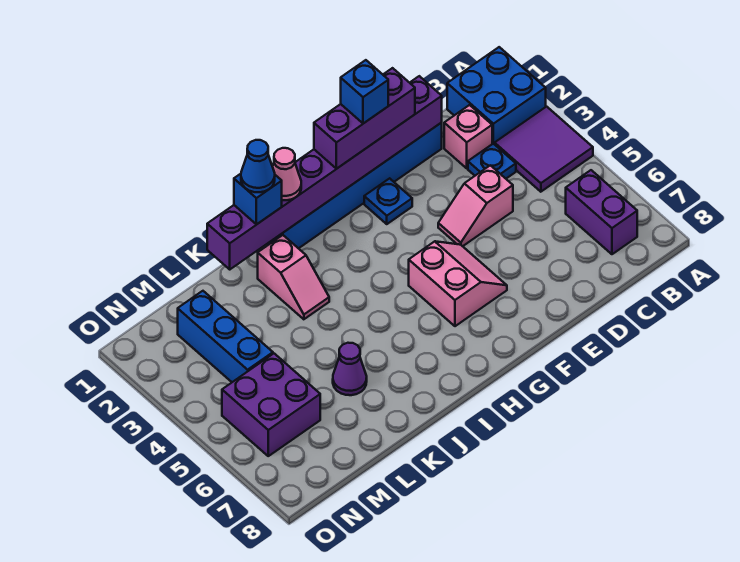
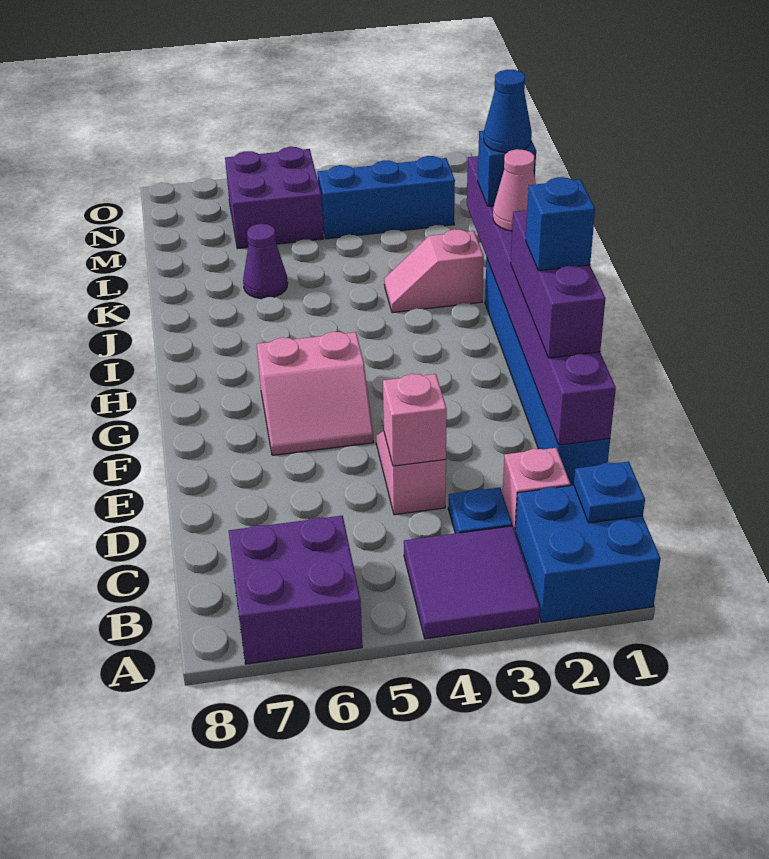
purple 1x2 brick [566,170,637,254] -> purple 2x2 brick [229,516,362,664]
none -> pink 1x1 brick [383,374,447,466]
blue 1x1 plate [364,178,412,224] -> blue 1x1 plate moved to [574,462,645,523]

